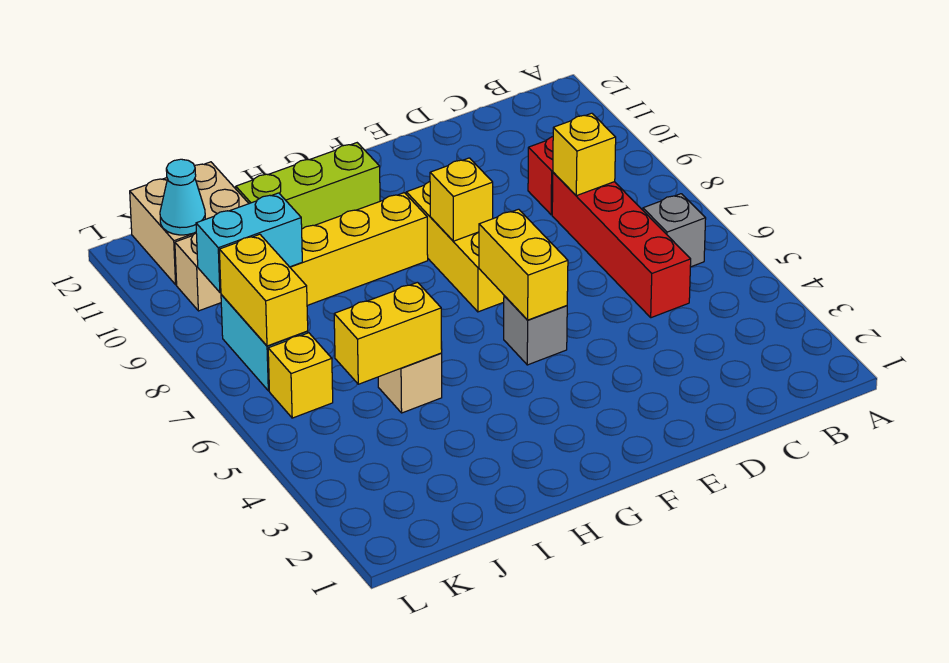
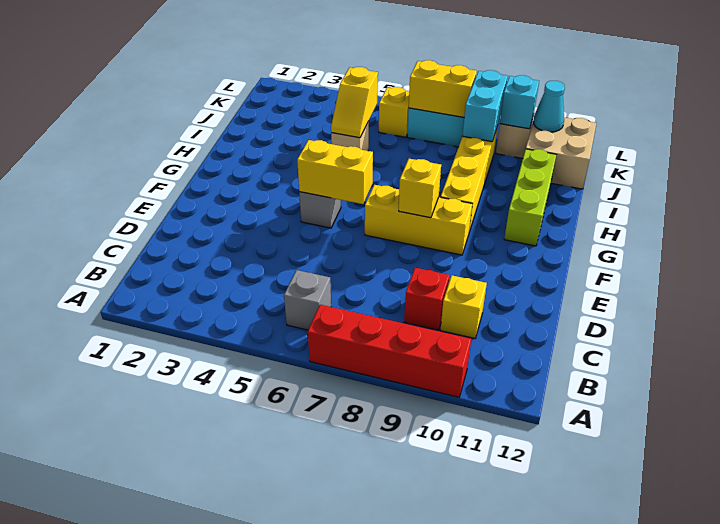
red 1x4 brick [552,172,691,318] -> red 1x4 brick moved to [308,305,471,397]
yellow 1x1 brick [553,113,616,196] -> yellow 1x1 brick moved to [440,276,487,338]
yellow 1x2 brick [334,282,442,384] -> yellow 1x2 slope [331,67,378,138]
none -> cyan 1x1 brick [500,75,539,129]

